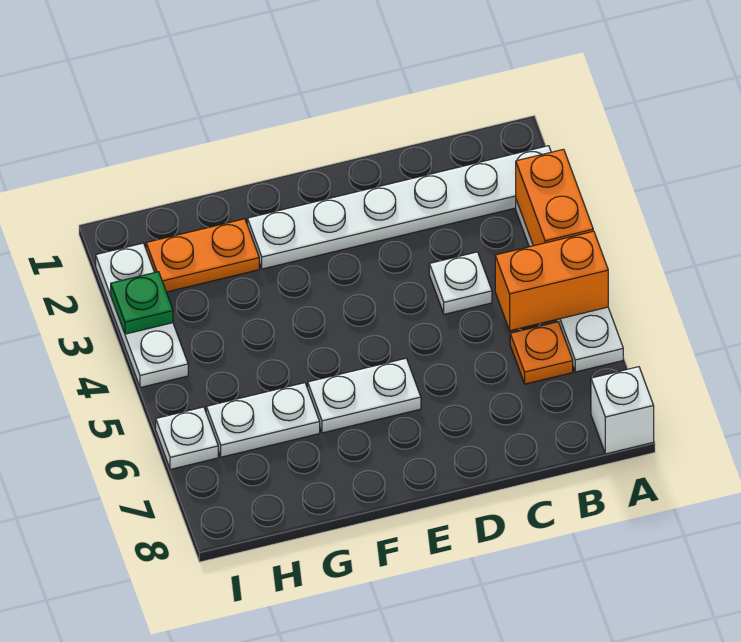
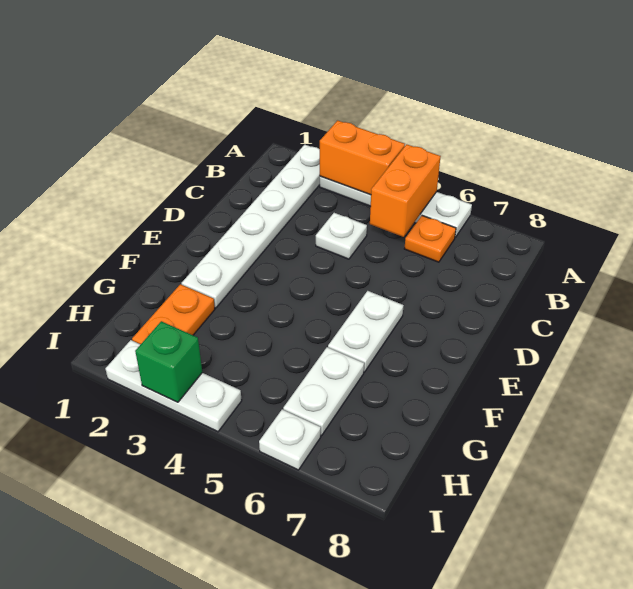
white 1x1 brick [591,367,654,454] -> none
green 1x1 plate [111,272,173,334] -> green 1x1 brick [135,321,202,402]

